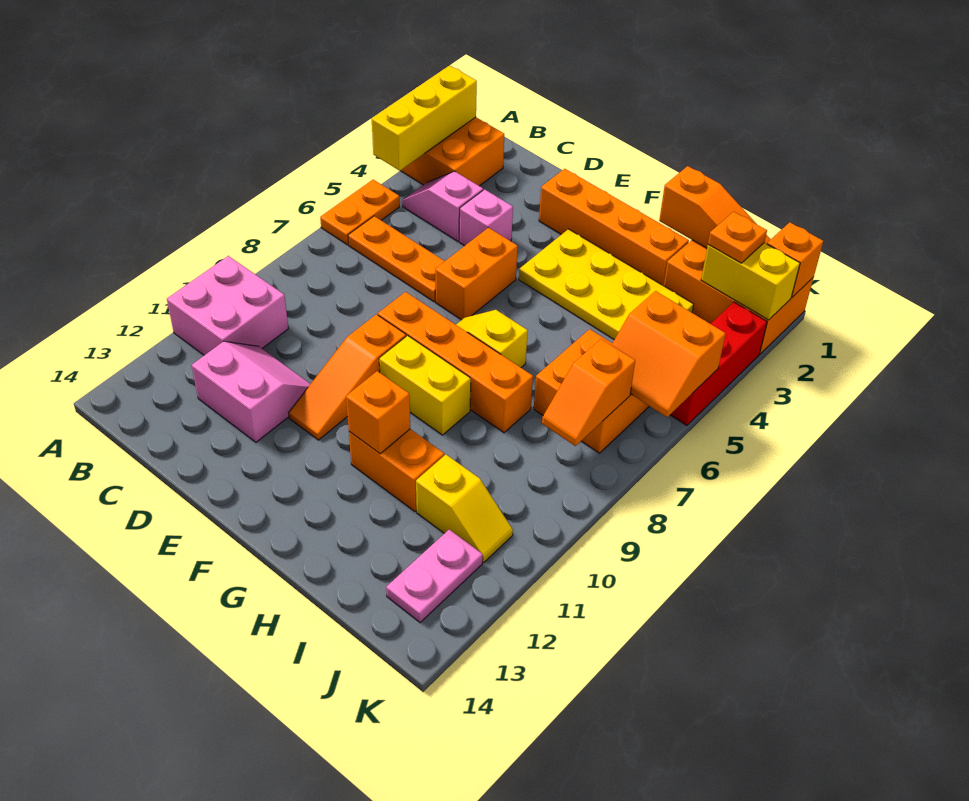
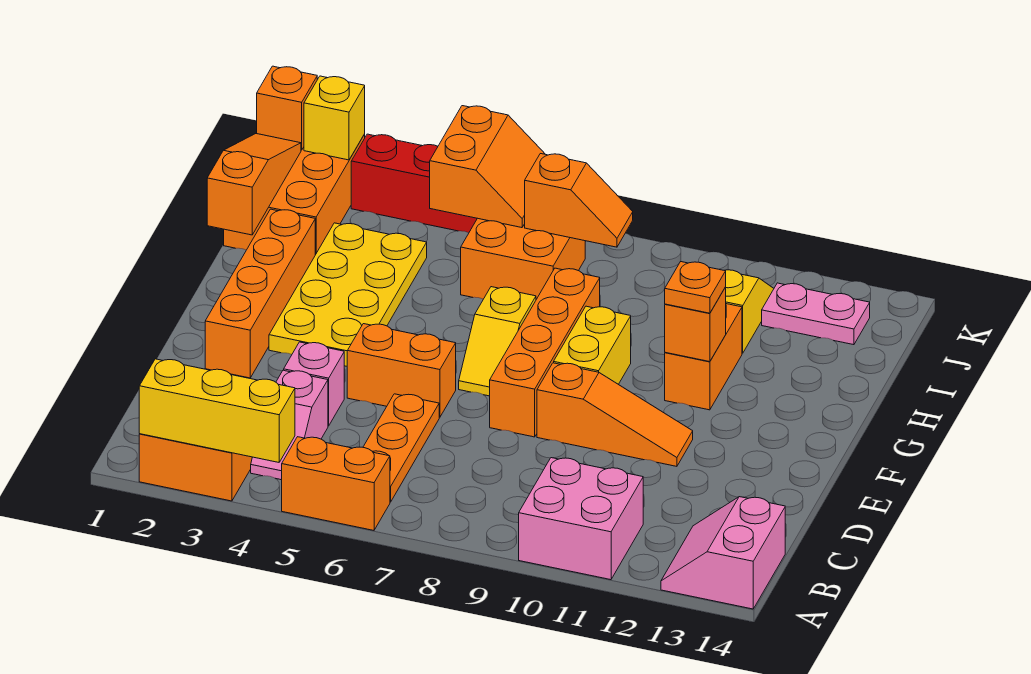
orange 1x2 plate [320,180,400,245] -> orange 1x2 brick [282,437,390,530]
pink 2x2 slope [192,341,310,442] -> pink 2x2 slope moved to [661,497,785,609]
yellow 1x2 brick [701,243,800,320] -> yellow 1x1 brick [304,76,365,160]
orange 1x1 plate [708,212,767,263] -> orange 1x1 plate moved to [665,262,726,313]

